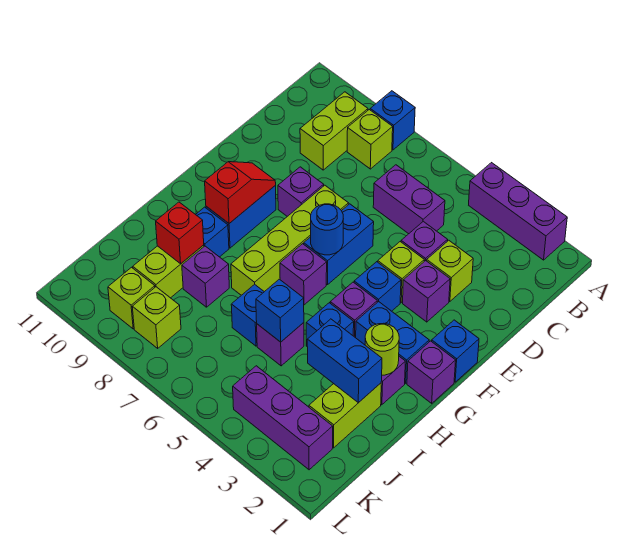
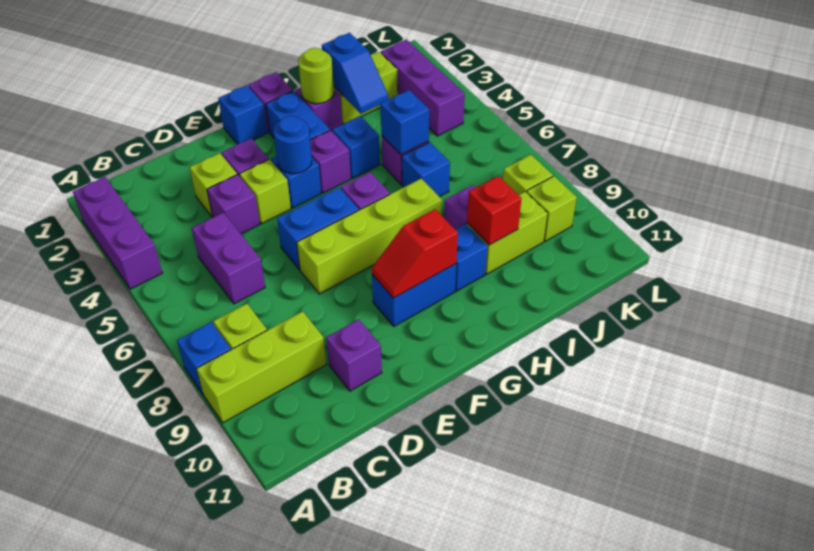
lime 1x2 brick [300,92,368,170] -> lime 1x3 brick [197,311,326,423]
purple 1x1 brick [278,167,324,216] -> purple 1x1 brick moved to [326,319,382,391]
blue 1x1 round brick [311,204,343,255] -> blue 1x1 round brick moved to [273,116,312,174]
blue 1x2 brick [307,319,382,403] -> blue 1x2 slope [322,33,388,114]

